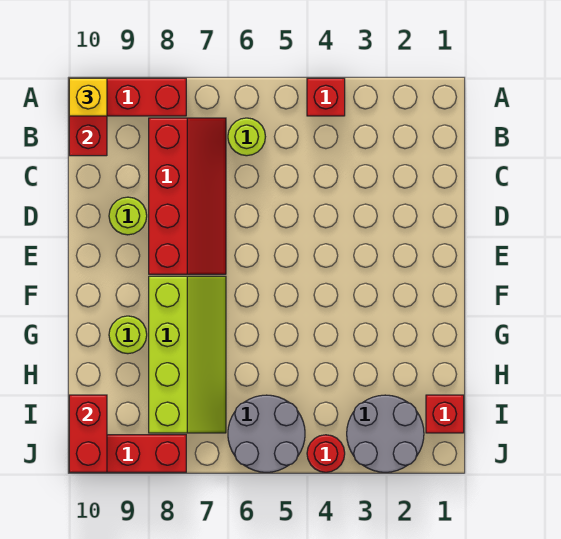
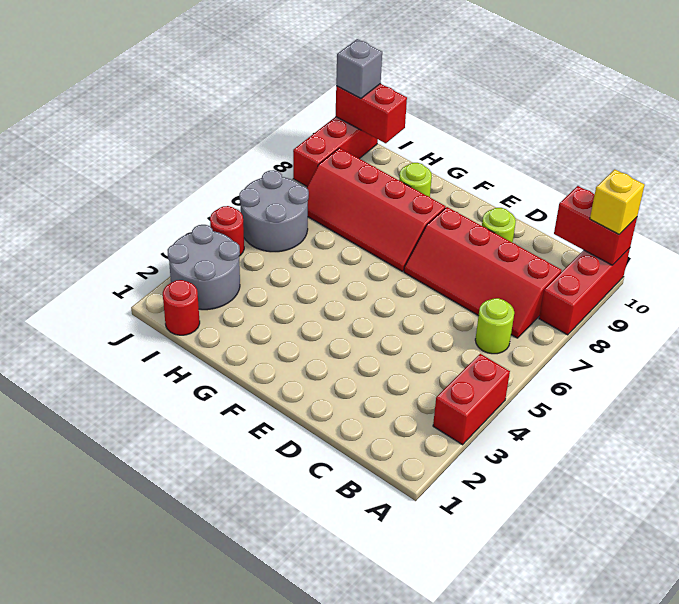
red 1x1 brick [307,78,345,116] -> red 1x2 brick [433,354,510,445]
lime 2x4 slope [149,276,226,433] -> red 2x4 slope [307,148,446,271]
red 1x1 brick [426,395,464,433] -> red 1x1 round brick [163,280,200,335]
none -> grey 1x1 brick [336,39,382,99]

